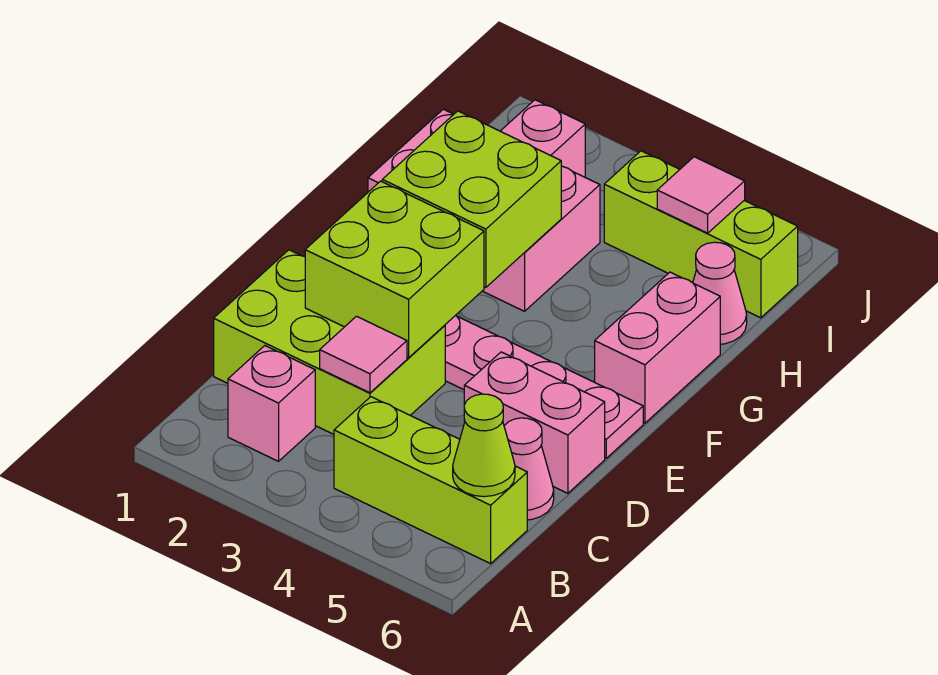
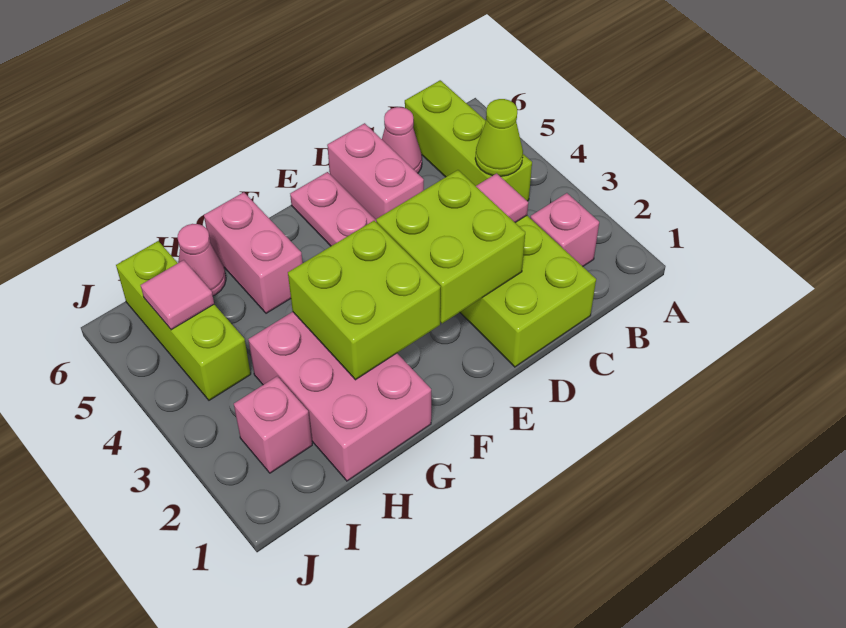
lime 1x1 cone [453,394,515,497] -> lime 1x1 cone moved to [475,99,523,176]
pink 1x2 brick [595,272,720,423] -> pink 1x2 brick turned to [204,192,302,313]

